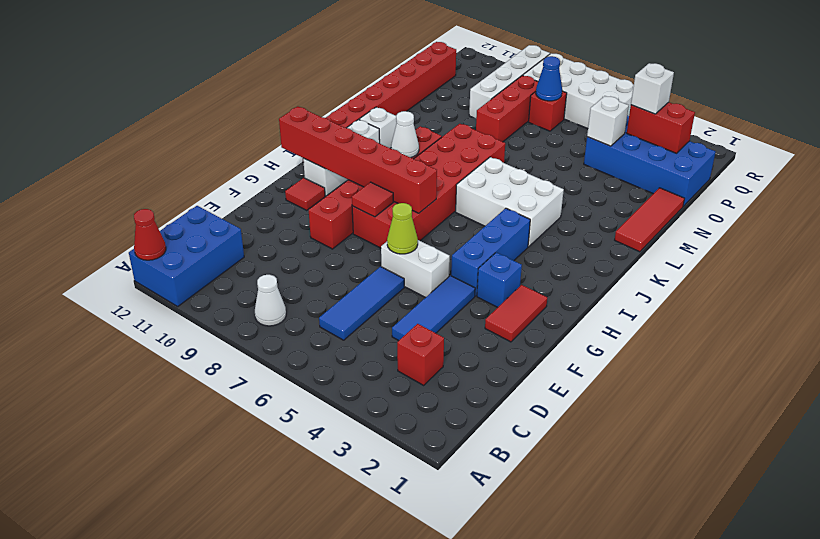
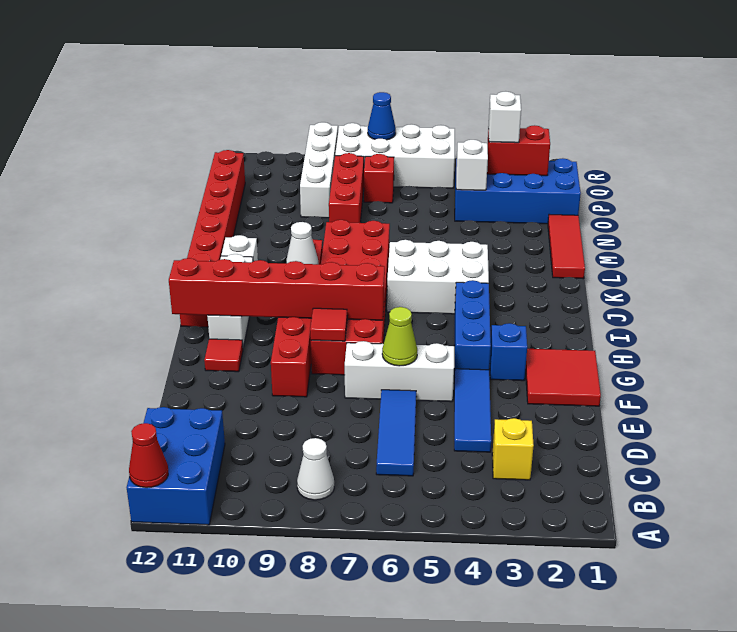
red 1x1 brick [397,324,444,385] -> yellow 1x1 brick [492,418,534,480]
red 1x2 tile [485,285,547,342] -> red 2x2 tile [526,349,601,406]
white 1x2 brick [381,240,450,298] -> white 1x3 brick [345,341,454,402]
blue 1x1 cone [536,56,562,101] -> blue 1x1 cone moved to [368,92,396,140]

